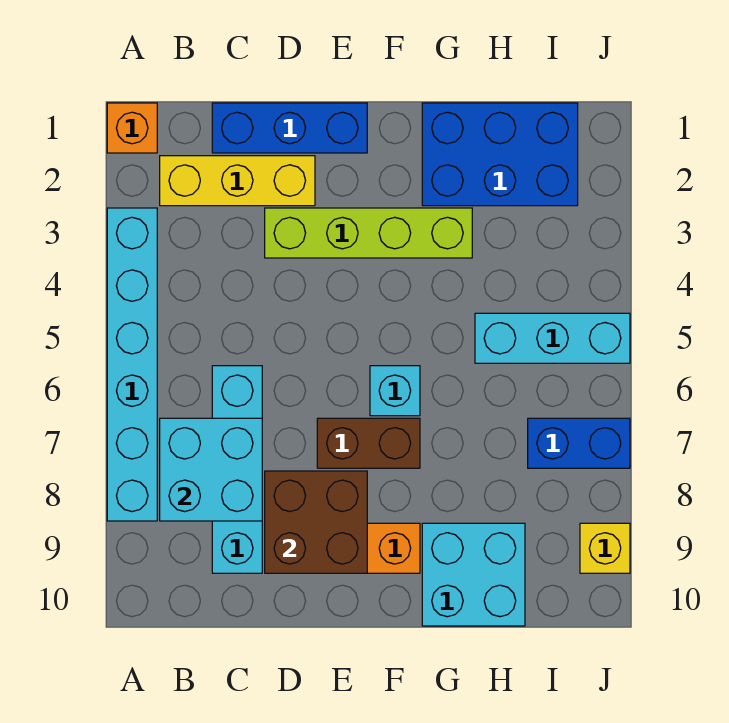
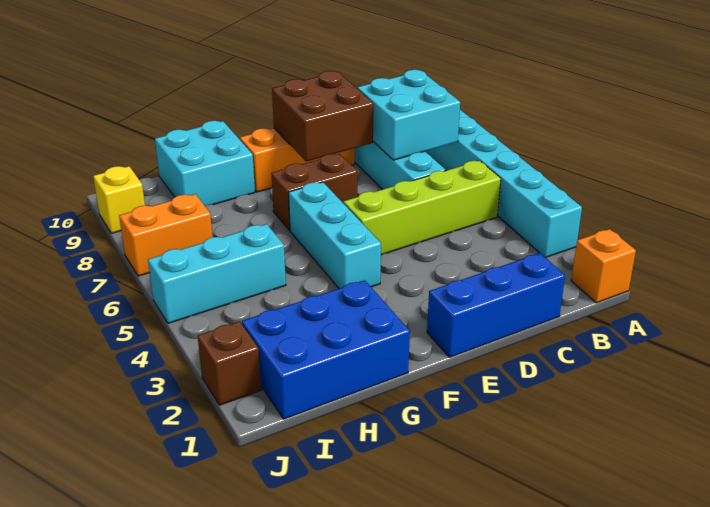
yellow 1x3 brick [160,156,315,206] -> none
lime 1x4 brick [265,208,472,258] -> lime 1x4 brick moved to [343,161,501,255]
cyan 1x1 brick [370,366,420,416] -> cyan 1x3 brick [289,182,381,289]
blue 1x2 brick [528,418,630,468] -> orange 1x2 brick [119,194,212,276]
none -> brown 1x1 brick [198,322,261,405]

